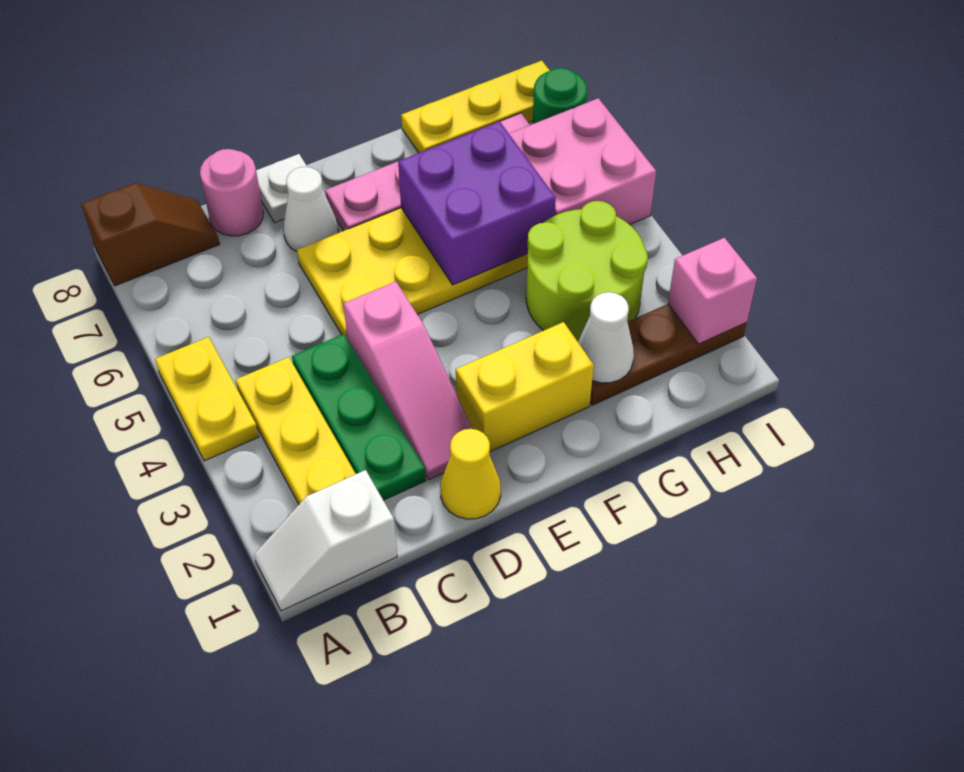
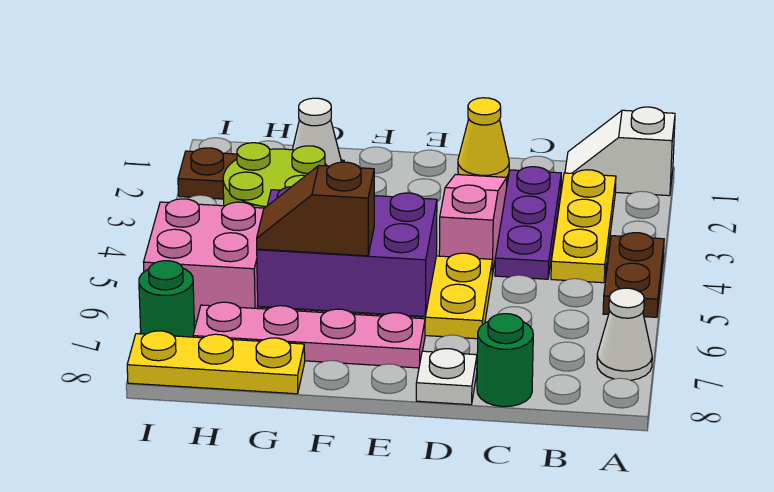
white 1x2 slope [254,470,397,611] -> white 1x2 slope turned to [565,107,675,196]
yellow 1x2 plate [155,337,259,461] -> brown 1x2 plate [603,233,664,317]
brown 1x2 slope [82,183,219,286] -> brown 1x2 slope moved to [257,162,374,256]
green 1x3 plate [292,334,426,500] -> purple 1x3 plate [495,167,561,279]
pink 1x1 round brick [200,149,263,236] -> green 1x1 round brick [477,314,533,407]
white 1x1 cone [283,167,338,251] -> white 1x1 cone moved to [597,288,652,380]
yellow 1x2 brick [456,322,594,452] -> none
purple 2x2 brick [398,121,556,285] -> purple 2x3 brick [257,187,437,317]
pink 1x1 brick [668,238,757,344] -> none

